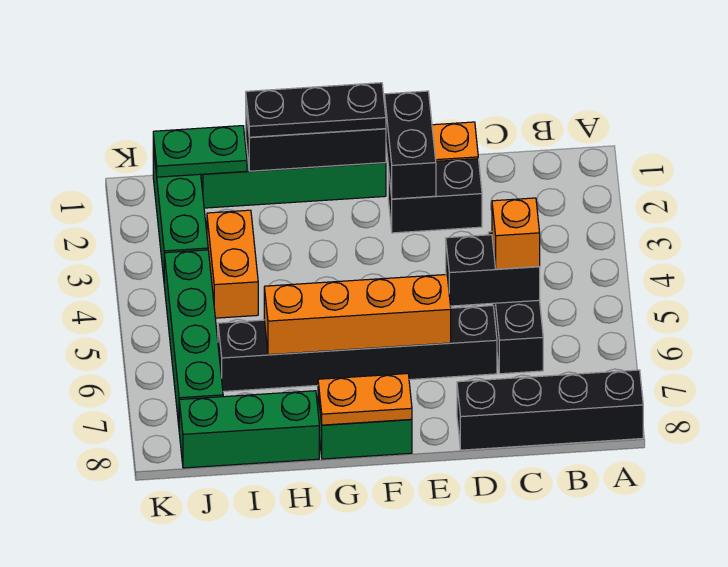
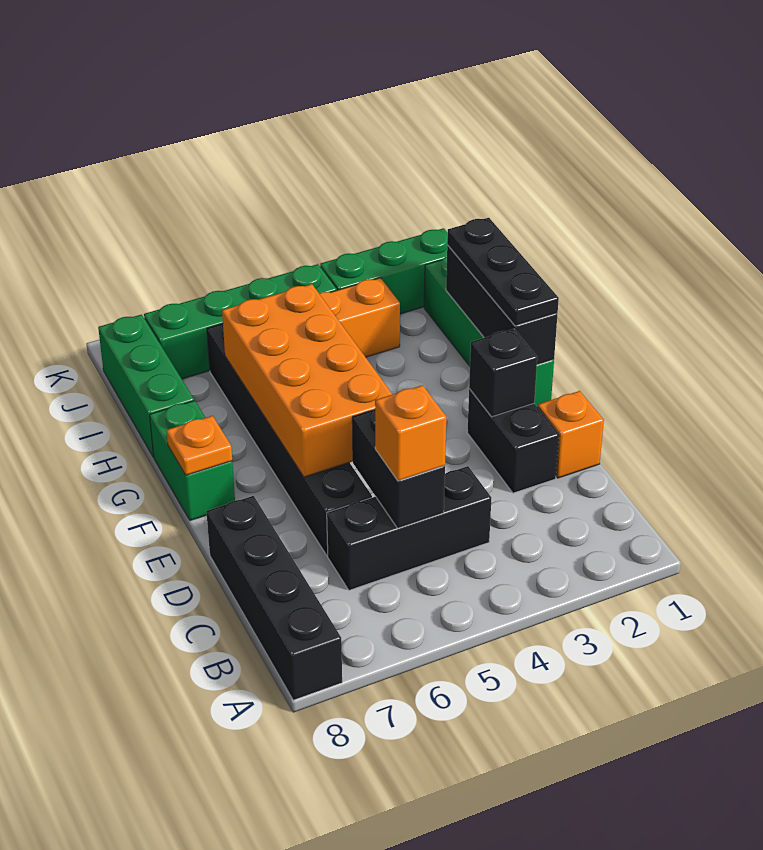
black 1x2 brick [385,91,436,199] -> black 1x1 brick [469,329,537,417]
orange 1x4 brick [264,275,451,355] -> orange 2x4 brick [222,284,393,477]
orange 1x2 plate [318,374,412,425] -> orange 1x1 plate [166,416,232,475]
green 1x2 plate [153,126,247,177] -> none

